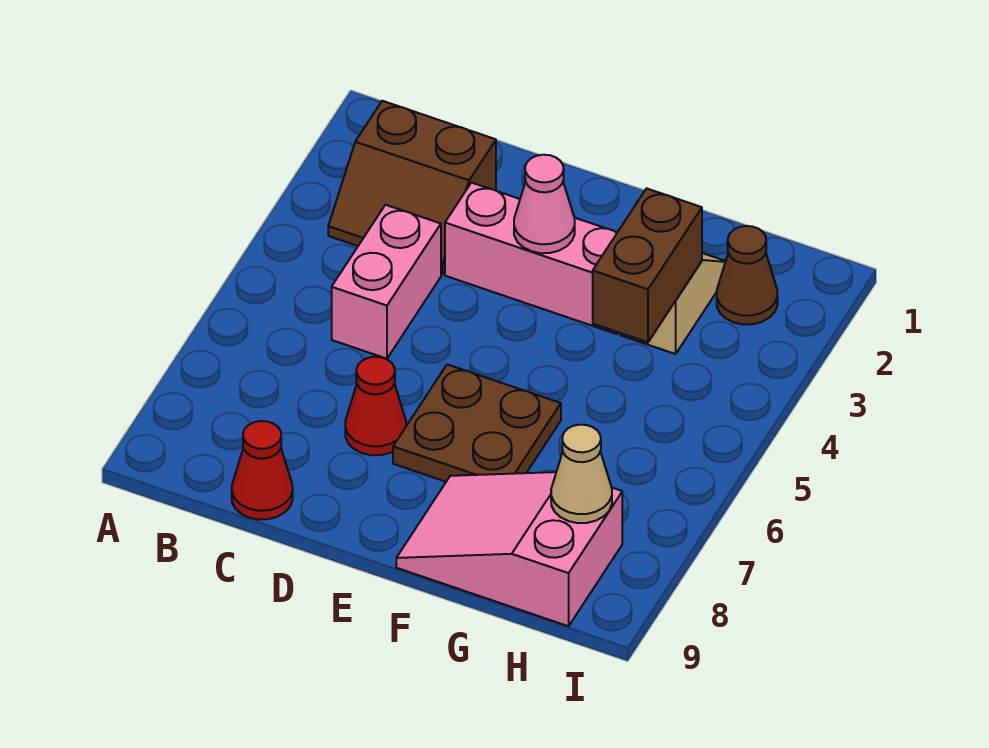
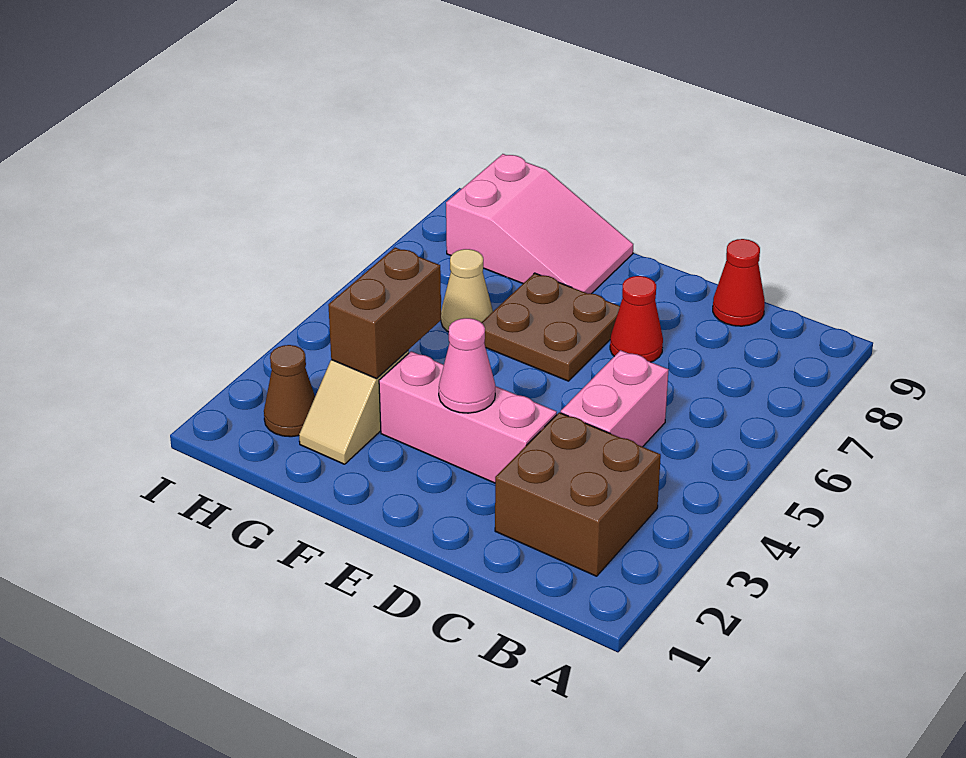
brown 2x2 slope [328,101,496,274] -> brown 2x2 brick [495,412,661,576]
tan 1x1 cone [551,425,612,523] -> tan 1x1 cone moved to [441,249,493,332]

